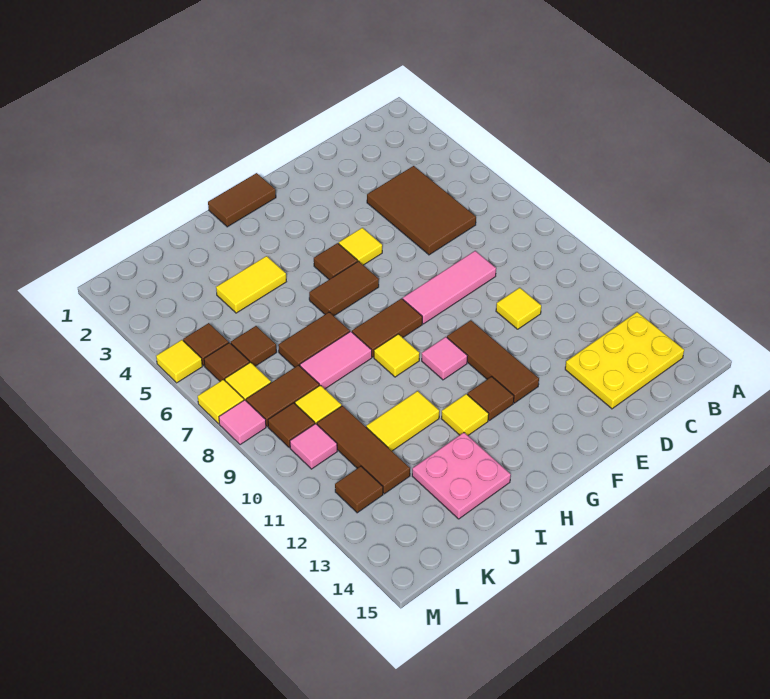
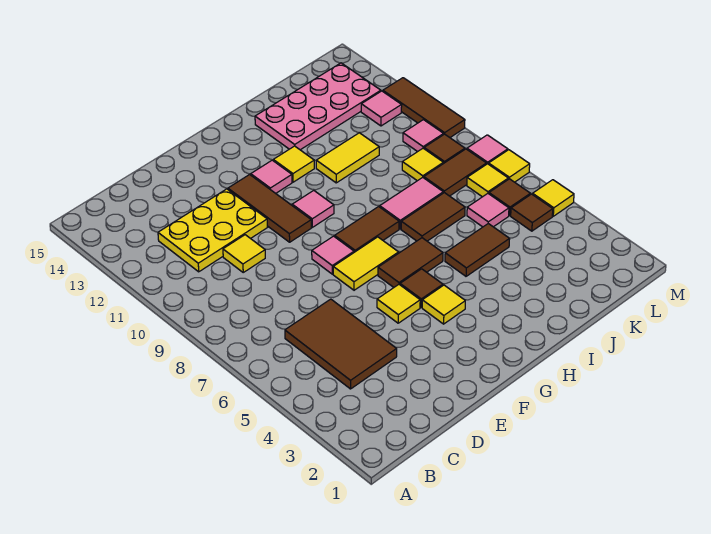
yellow 2x3 plate [565,312,684,409] -> yellow 2x3 plate moved to [158,189,267,272]
pink 1x3 tile [403,251,496,324] -> pink 1x1 tile [312,236,354,274]
brown 1x2 tile [208,173,276,227] -> brown 1x2 tile moved to [445,224,510,276]
brown 1x1 tile [467,377,514,420] -> pink 1x1 tile [251,160,292,193]
yellow 1x1 tile [374,334,419,377] -> yellow 1x1 tile moved to [422,285,465,324]
yellow 1x2 tile [216,256,286,313] -> yellow 1x2 tile moved to [333,237,399,290]
pink 2x2 plate [412,433,511,519] -> pink 2x4 plate [255,63,381,150]
brown 1x1 tile [231,326,277,366] -> pink 1x1 tile [467,194,509,227]
brown 1x3 tile [317,406,410,494] -> brown 1x3 tile moved to [383,78,465,137]
brown 1x1 tile [335,466,383,513] -> pink 1x1 tile [361,91,402,126]

